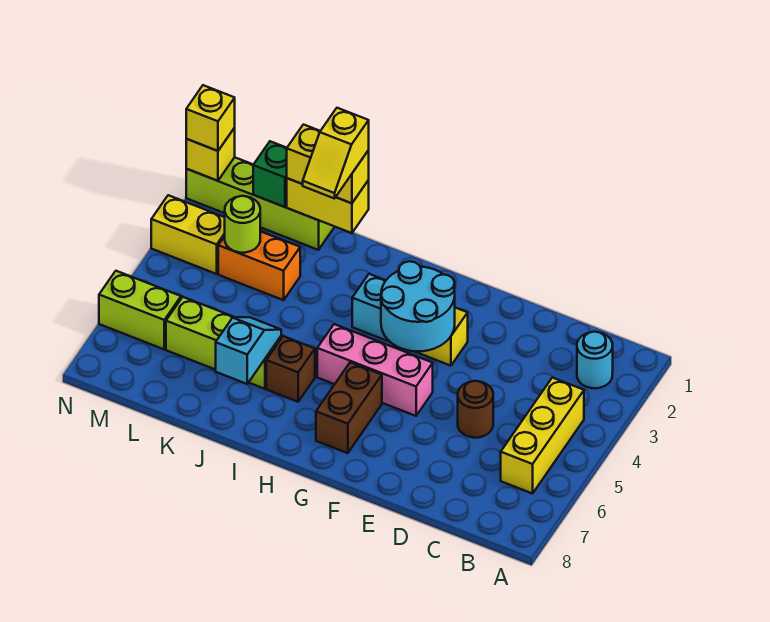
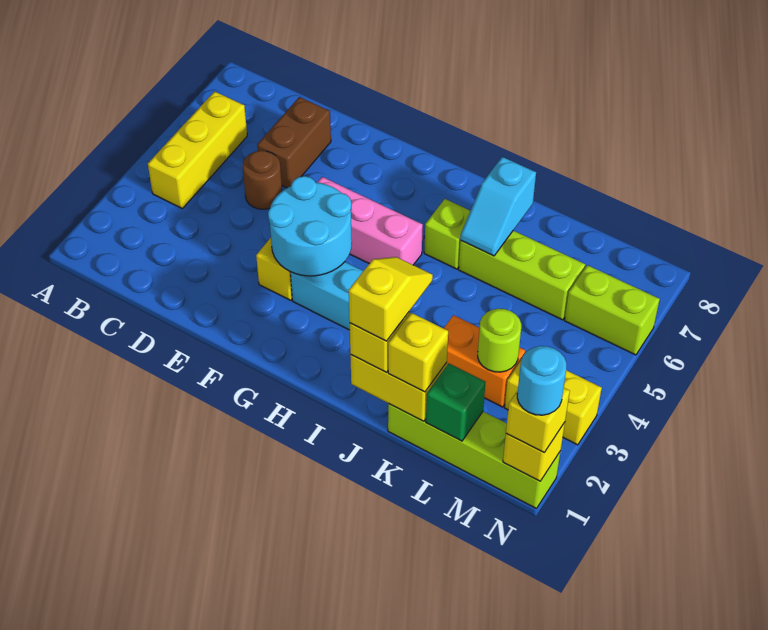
cyan 1x1 round brick [577,332,613,388] -> cyan 1x1 round brick moved to [517,346,567,415]
brown 1x2 brick [316,362,382,453] -> brown 1x2 brick moved to [257,97,331,188]
brown 1x1 brick [266,336,315,402] -> lime 1x1 brick [424,199,470,269]

